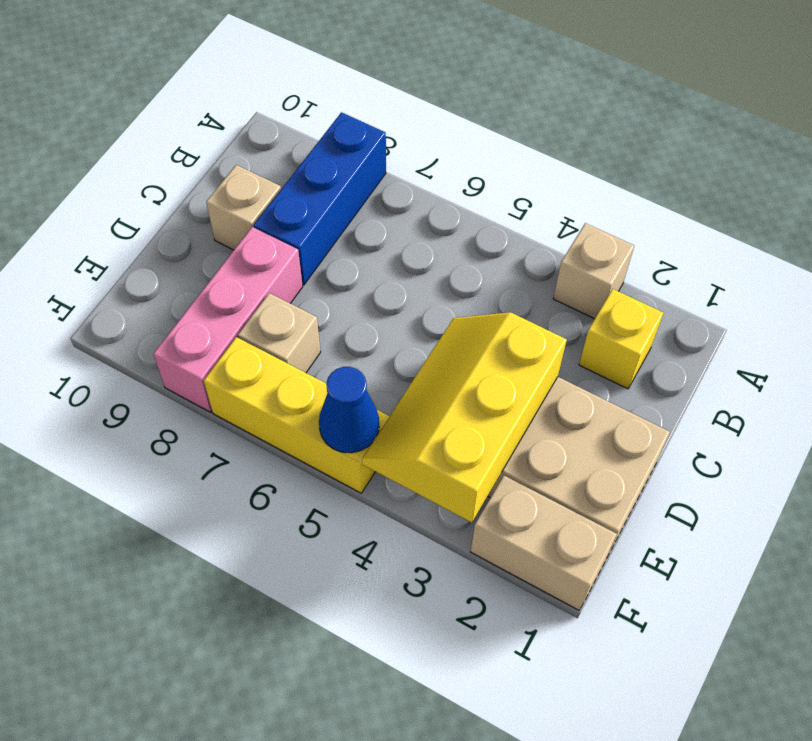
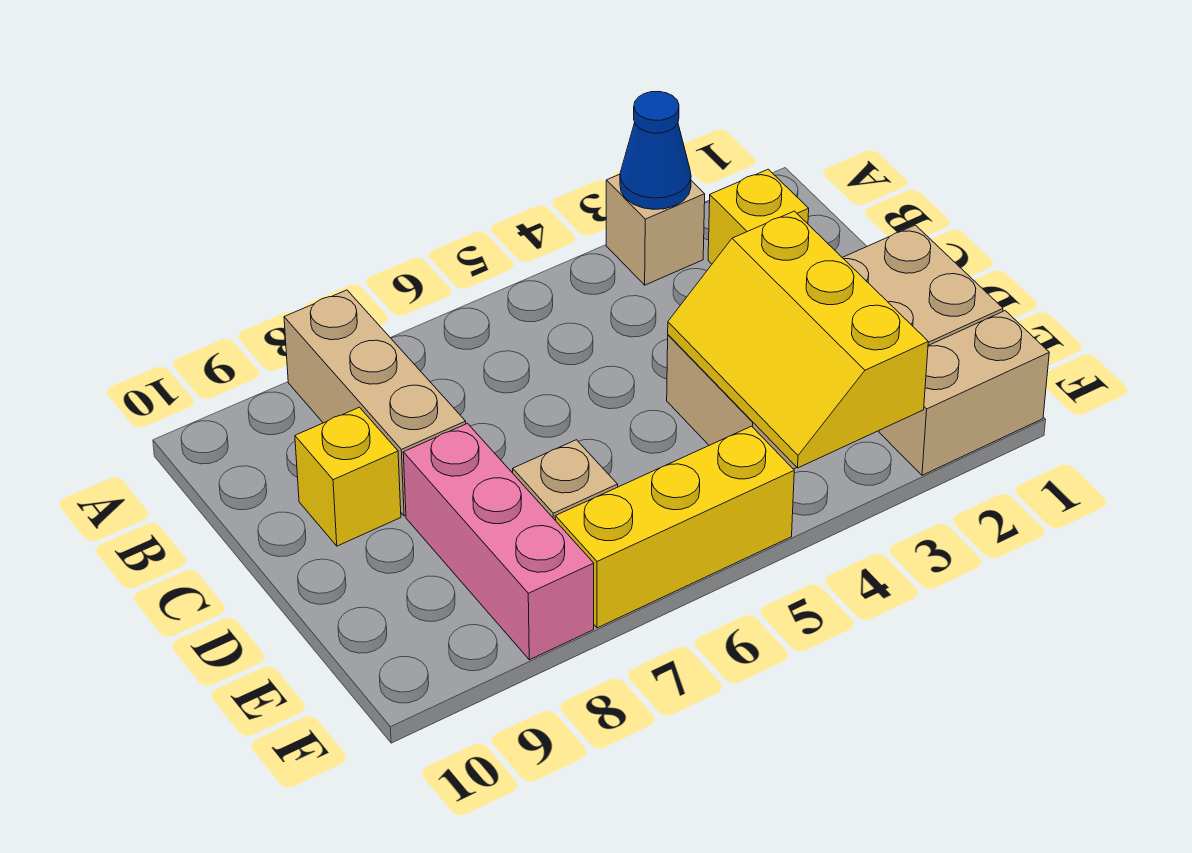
blue 1x3 brick [254,112,386,285] -> tan 1x3 brick [284,290,466,516]
tan 1x1 brick [206,165,281,250] -> yellow 1x1 brick [295,407,401,546]
blue 1x1 cone [319,367,379,453] -> blue 1x1 cone moved to [620,91,691,209]

